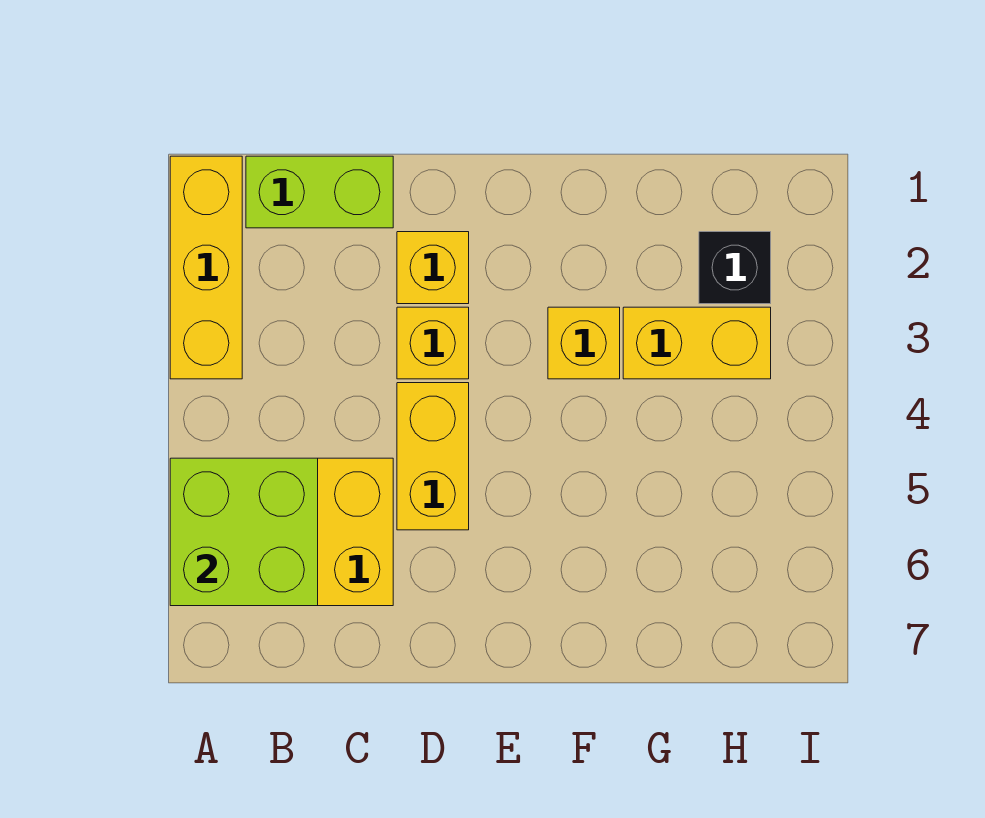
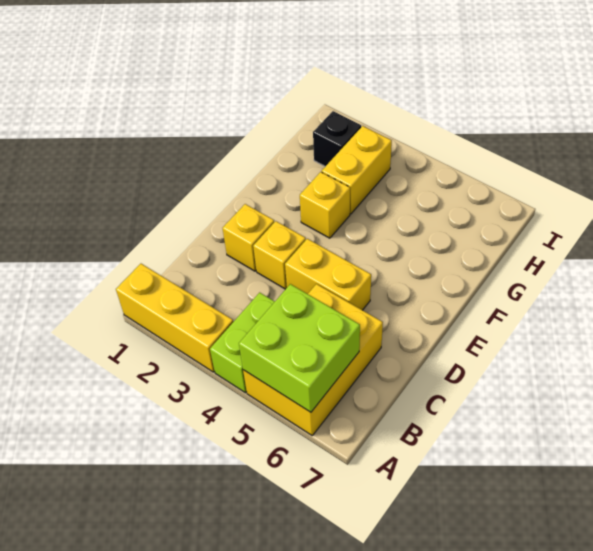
lime 1x2 brick [246,156,393,228] -> lime 1x2 brick moved to [210,293,275,393]

